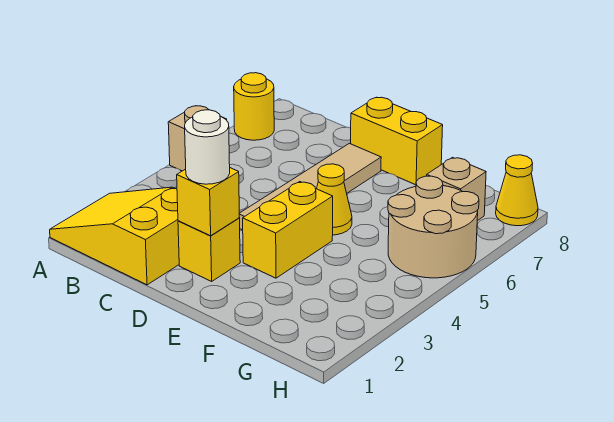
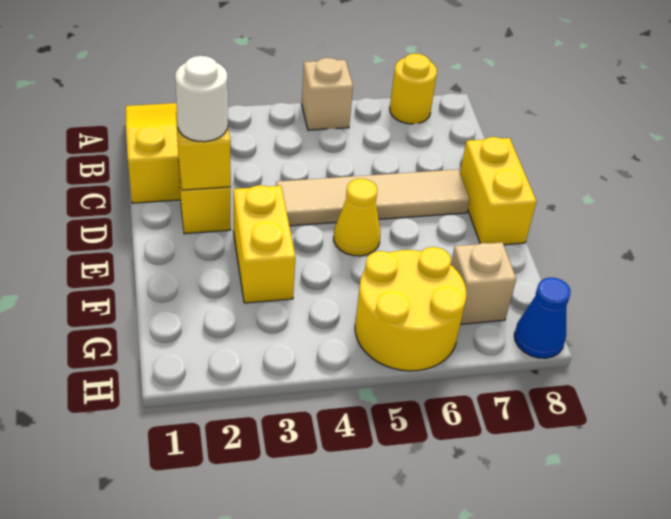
yellow 1x2 brick [243,182,333,278] -> yellow 1x2 brick turned to [233,185,295,303]
tan 2x2 round brick [388,176,479,278] -> yellow 2x2 round brick [355,247,466,371]
yellow 1x1 cone [496,155,538,226] -> blue 1x1 cone [514,278,571,358]

